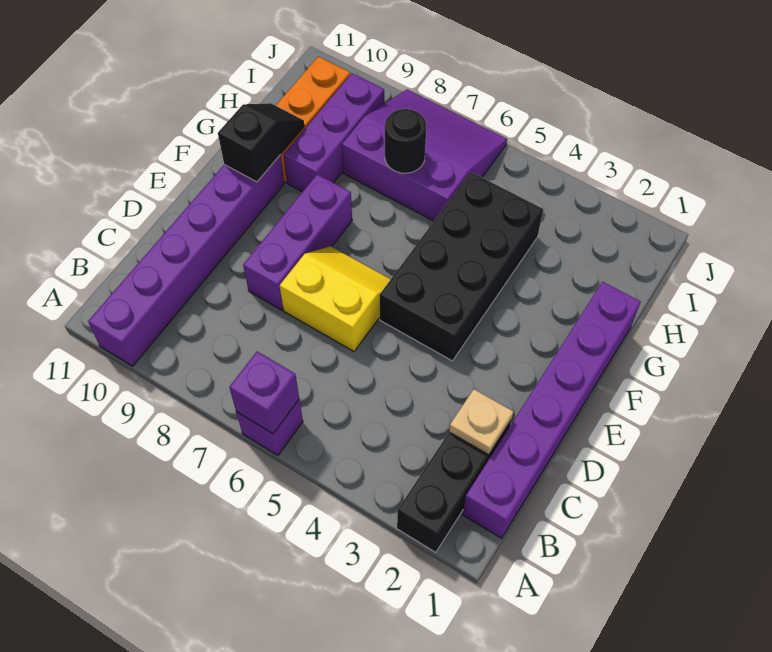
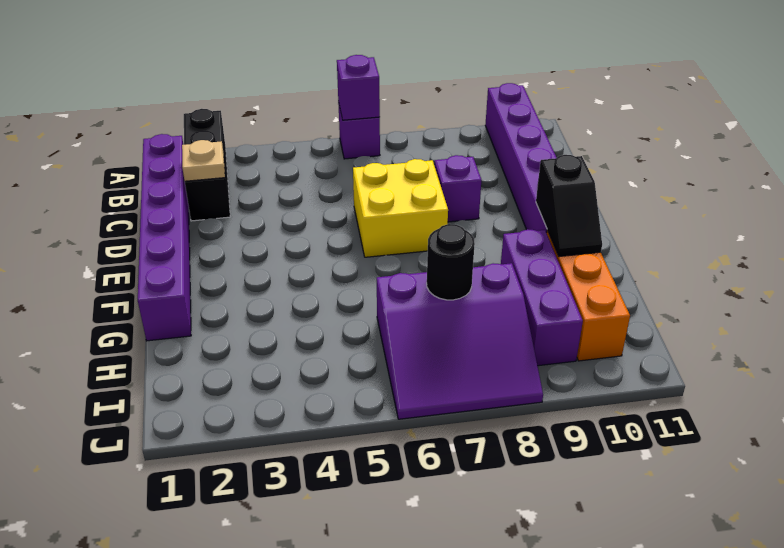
yellow 2x2 slope [280,246,391,351] -> yellow 2x2 brick [353,159,448,257]
purple 1x3 brick [243,174,352,310] -> purple 1x1 brick [434,155,482,222]
black 2x4 brick [380,172,543,361] -> none

